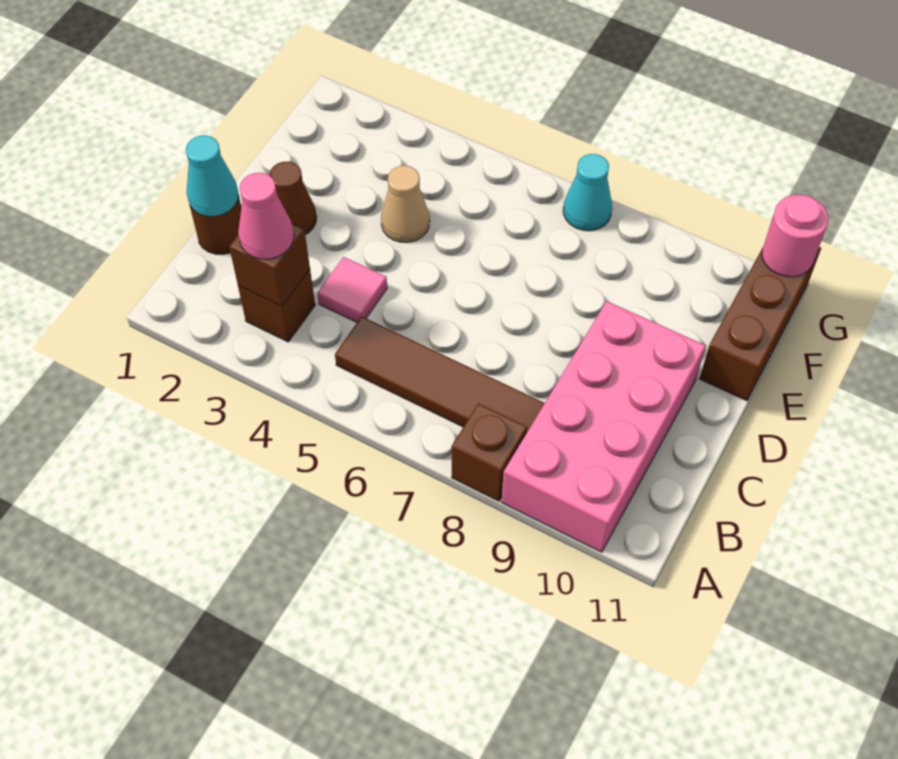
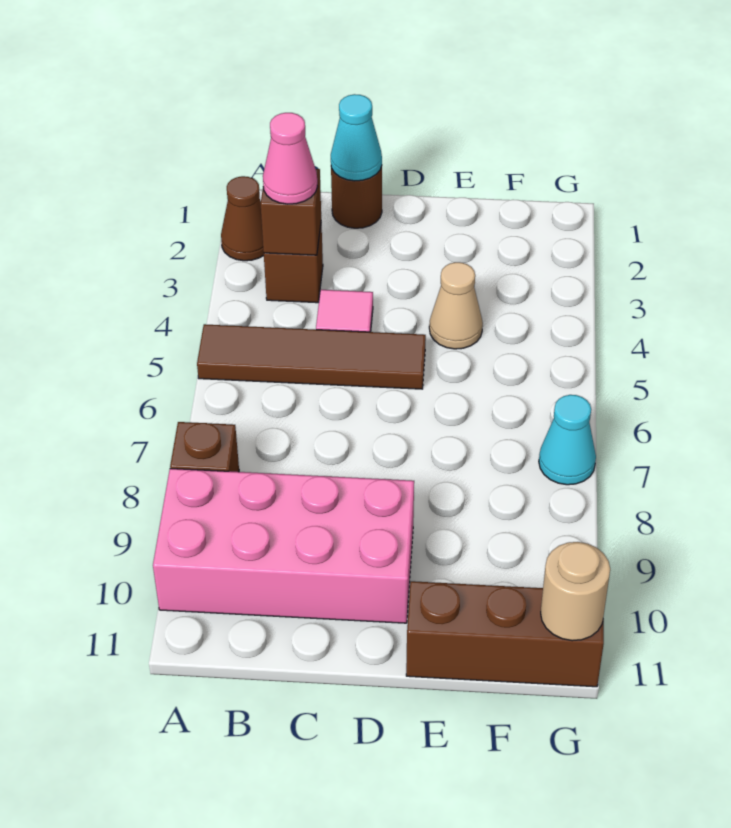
brown 1x4 tile [335,317,545,432] -> brown 1x4 tile turned to [197,324,426,389]
brown 1x1 cone [270,162,317,235] -> brown 1x1 cone moved to [221,176,264,261]
pink 1x1 round brick [762,195,828,277] -> tan 1x1 round brick [541,542,610,641]

